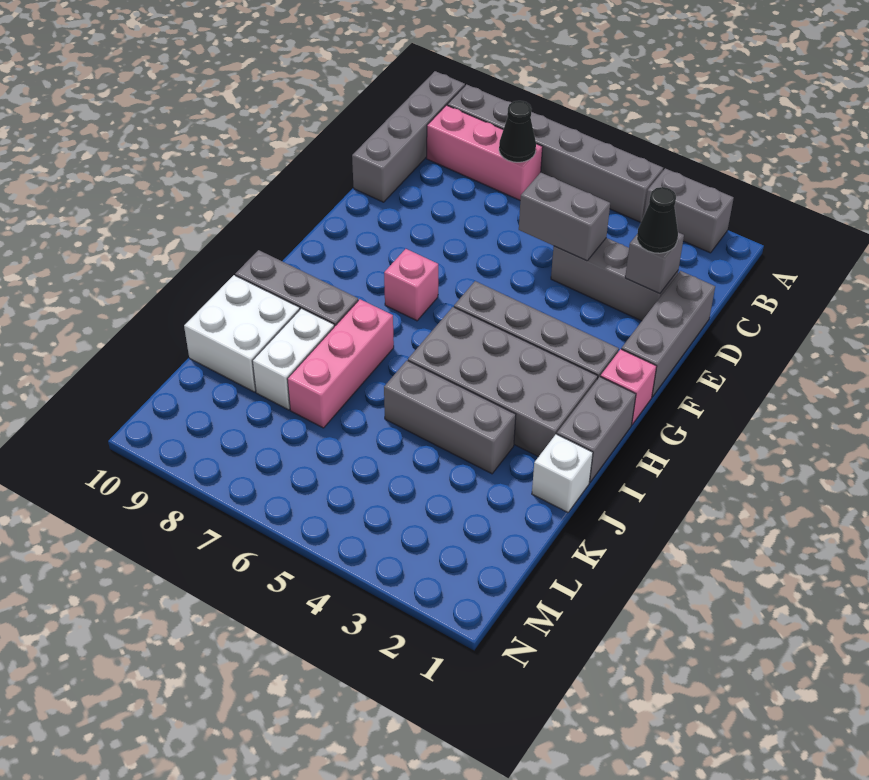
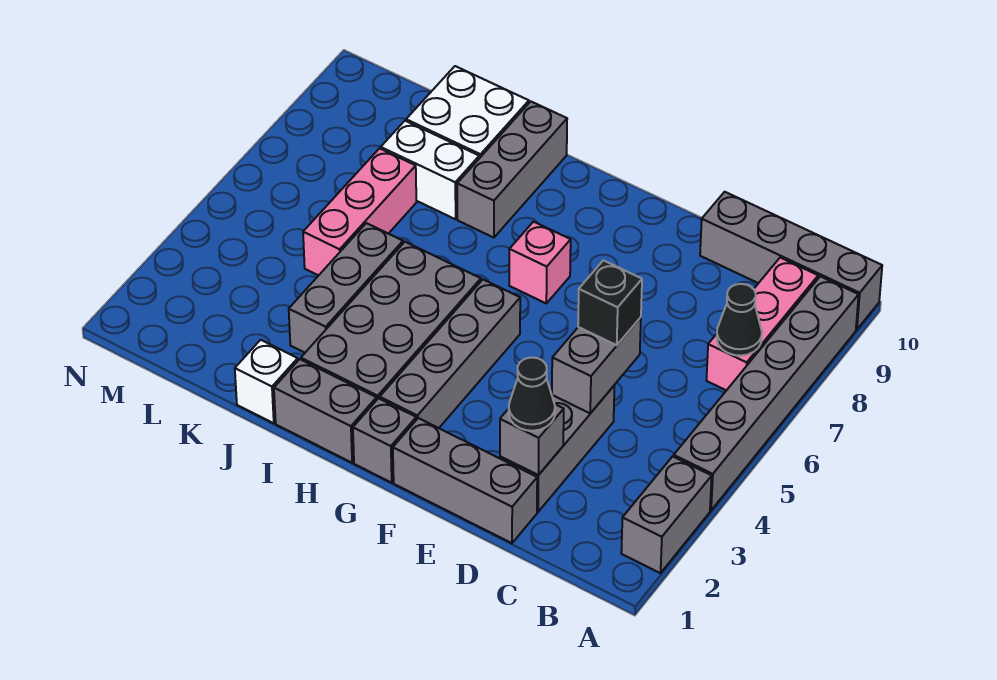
none -> black 1x1 brick [578,260,642,345]
pink 1x1 brick [600,349,657,424] -> grey 1x1 brick [353,398,416,483]
pink 1x3 brick [287,299,394,428] -> pink 1x3 brick turned to [303,148,416,275]

